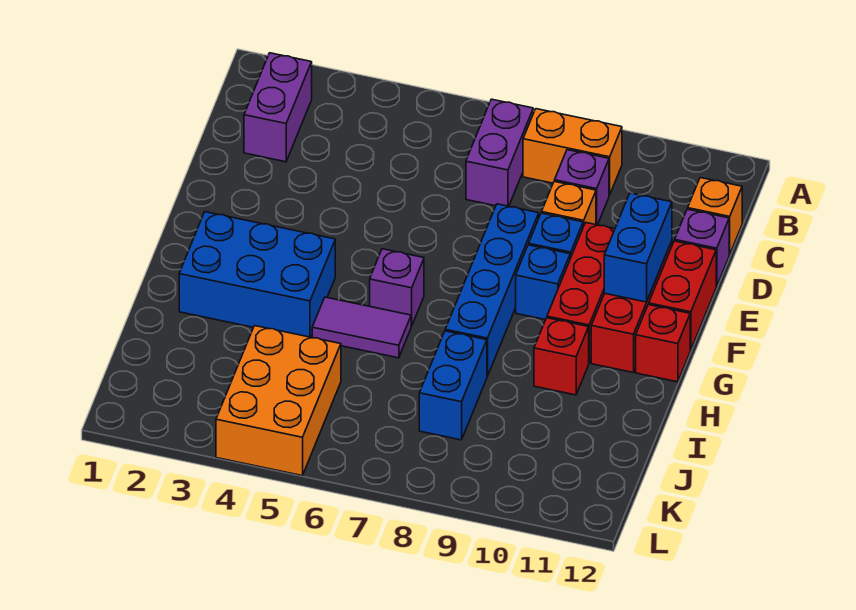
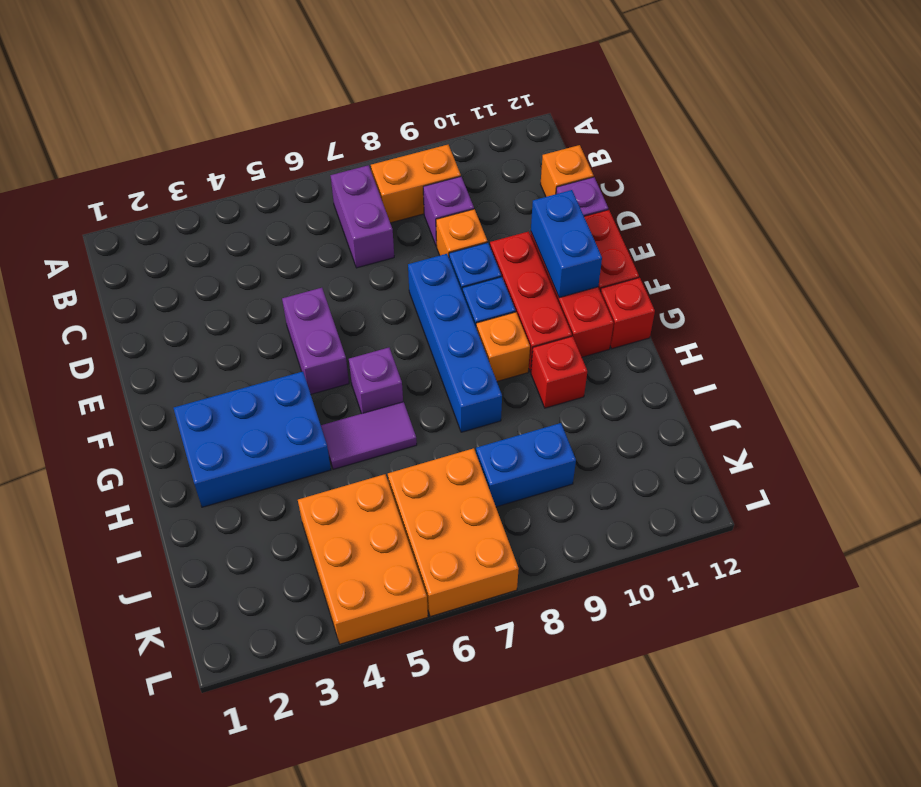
purple 1x2 brick [244,53,312,162] -> purple 1x2 brick moved to [282,288,349,394]
none -> orange 1x1 brick [476,312,530,381]
blue 1x2 brick [419,331,487,440] -> blue 1x2 brick turned to [476,423,576,507]
none -> orange 2x3 brick [388,448,519,617]

